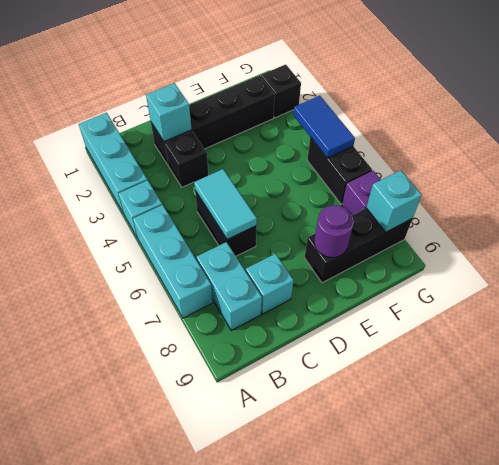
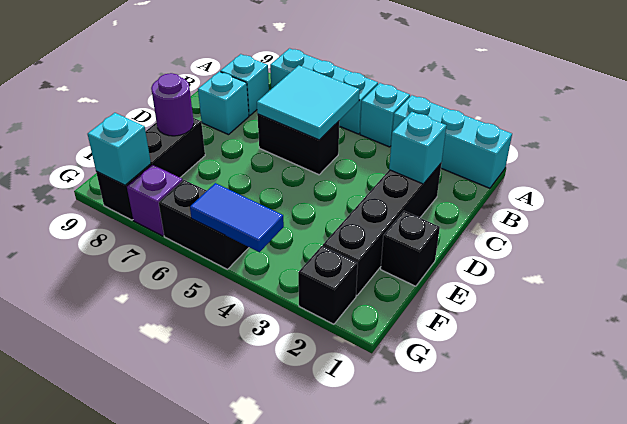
cyan 1x2 brick [196,242,262,330] -> cyan 1x1 brick [220,54,269,116]
black 1x1 brick [165,131,209,187] -> black 1x1 brick moved to [381,211,440,286]
cyan 1x2 tile [194,169,257,239] -> cyan 2x2 tile [257,65,360,140]

